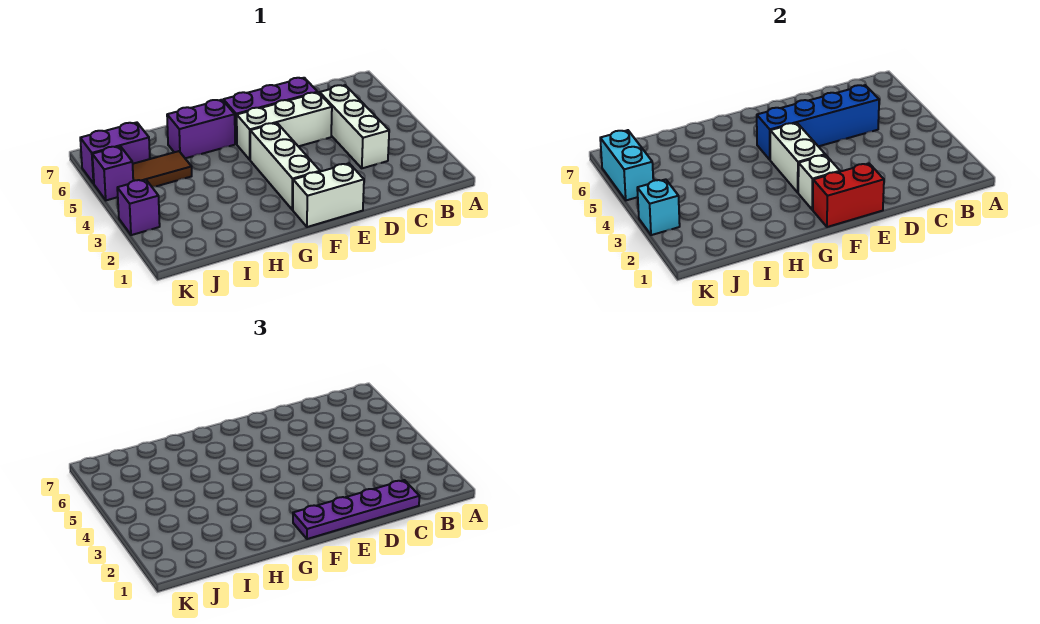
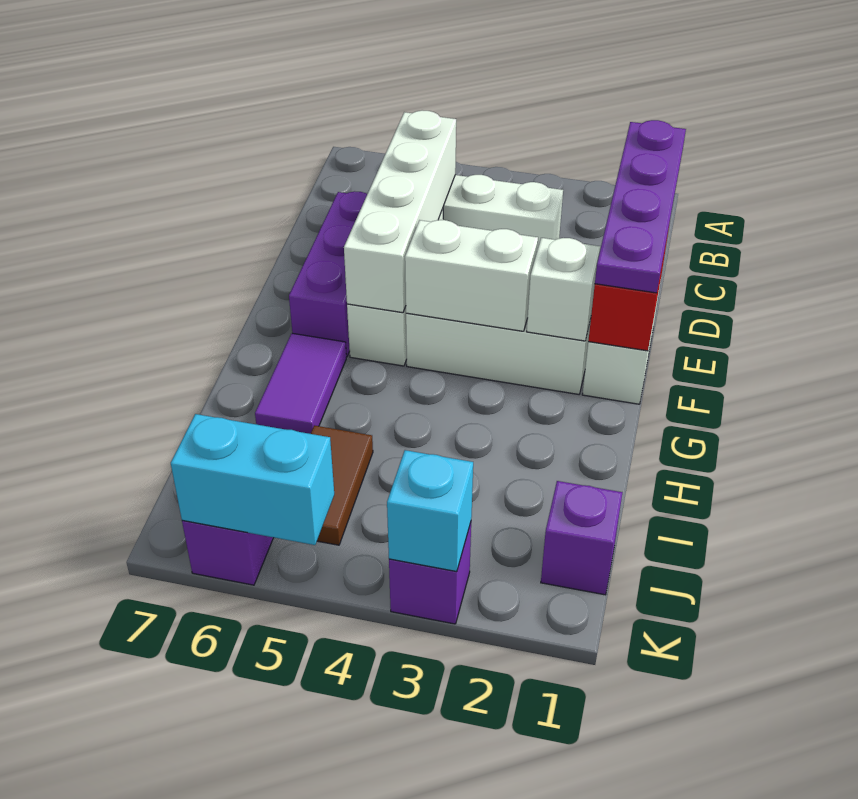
blue 1x4 brick [757,85,879,160] -> white 1x4 brick [344,110,456,313]
purple 1x2 brick [167,100,235,158] -> purple 1x2 tile [255,333,346,434]
purple 1x1 brick [92,146,133,200] -> purple 1x1 brick moved to [541,481,623,595]

